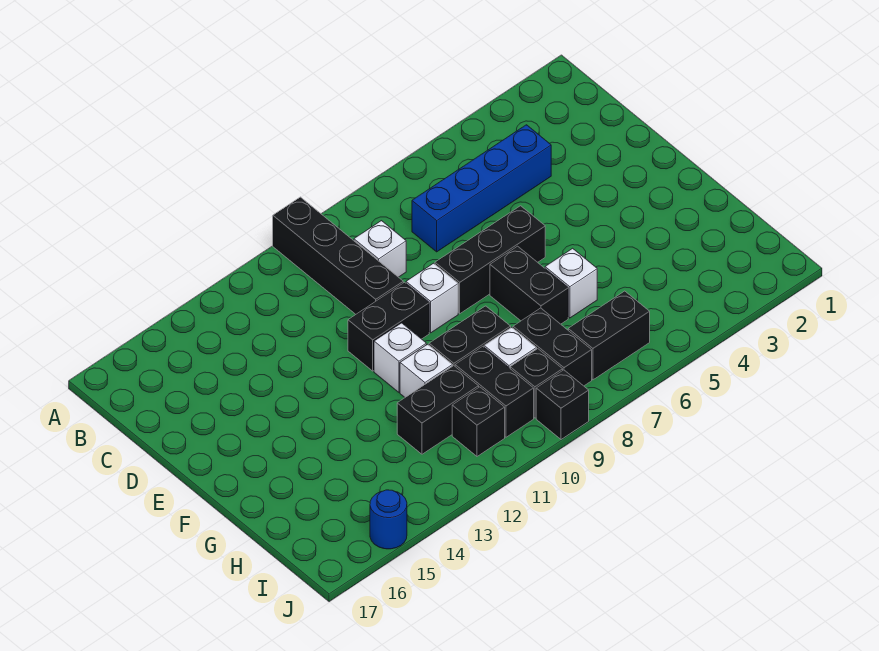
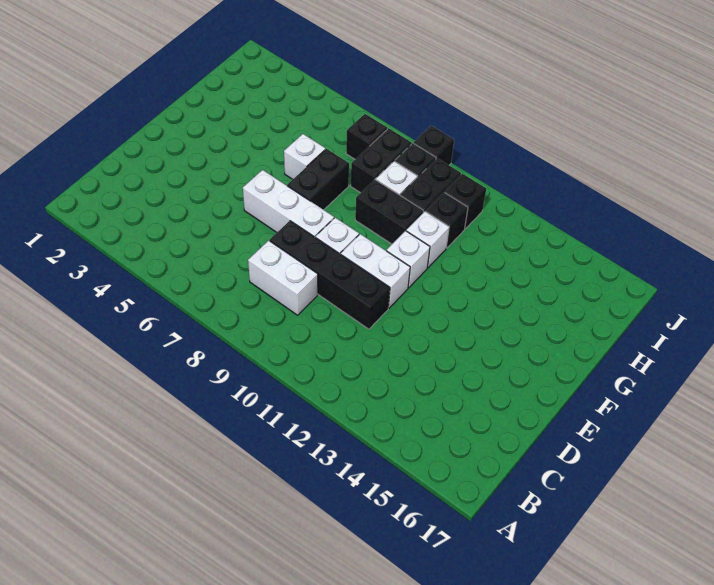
black 1x4 brick [273,197,403,314] -> black 1x4 brick turned to [270,221,390,329]
blue 1x4 brick [412,125,551,252] -> none
white 1x1 brick [354,221,406,277] -> white 1x2 brick [248,240,318,315]
black 1x3 brick [435,206,545,314] -> white 1x3 brick [243,170,334,238]
black 1x2 brick [348,282,429,371] -> white 1x2 brick [341,234,410,308]
black 1x2 brick [397,366,479,454] -> black 1x1 brick [426,192,468,248]
black 1x2 brick [568,291,650,380] -> black 1x1 brick [346,114,387,159]
blue 1x1 round brick [370,490,407,549] -> none

